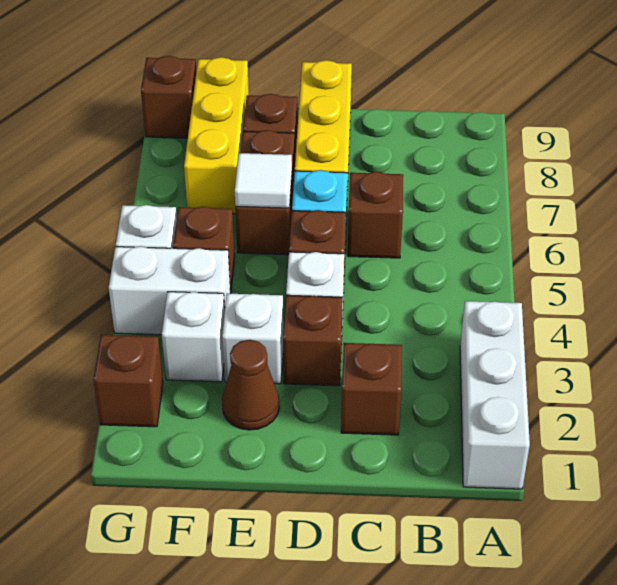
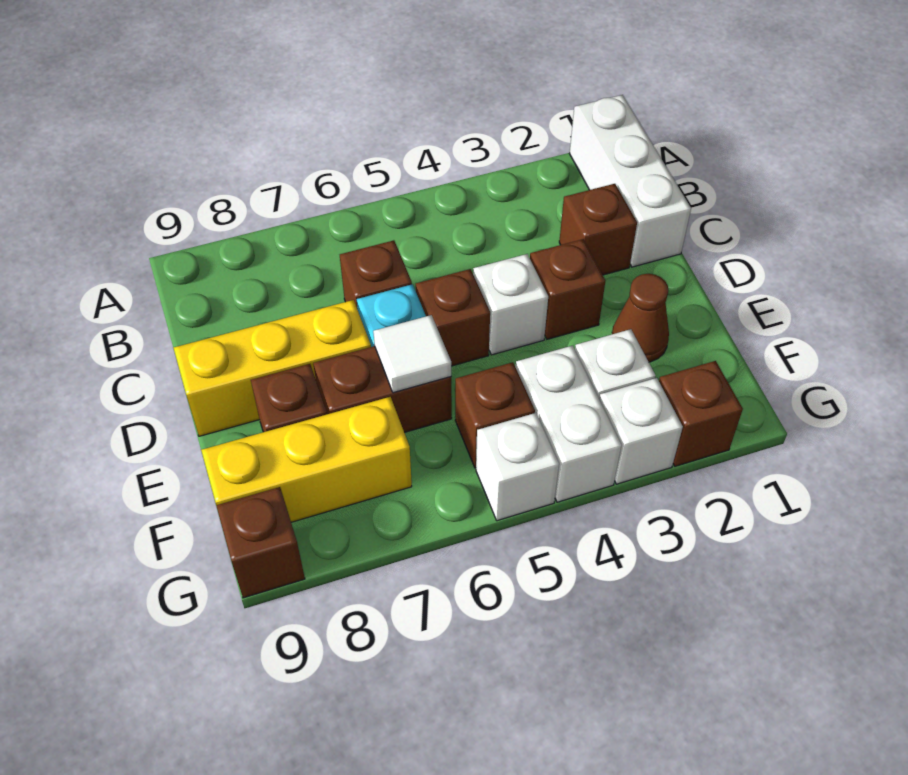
white 1x3 brick [460,301,530,489] -> white 1x3 brick turned to [570,95,691,267]
white 1x1 brick [222,293,284,384] -> white 1x1 brick moved to [599,378,683,484]

